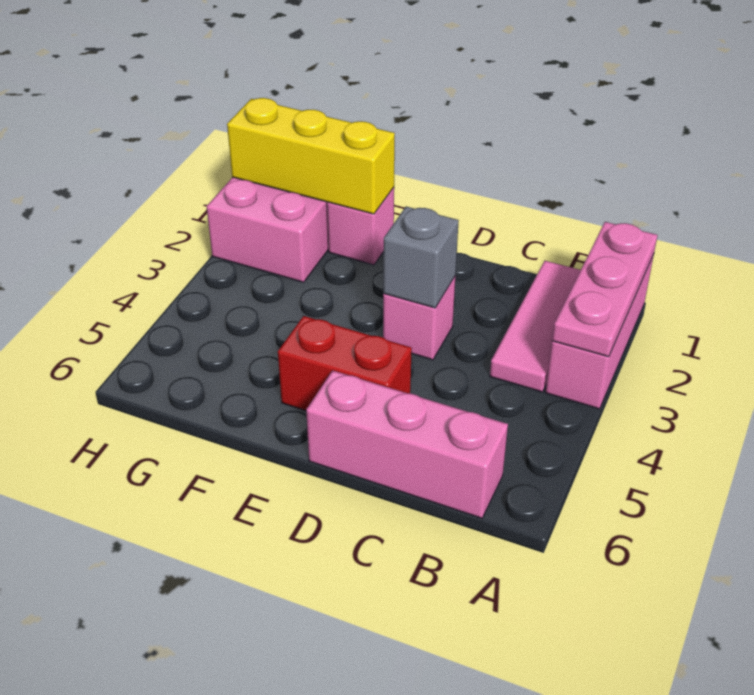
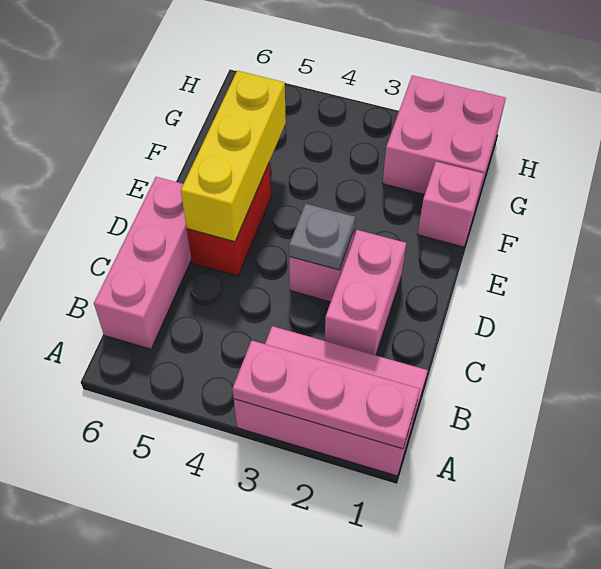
none -> pink 1x2 brick [325,230,406,355]
grey 1x1 brick [383,207,459,308] -> grey 1x1 plate [289,204,355,270]
yellow 1x3 brick [227,98,395,214] -> yellow 1x3 brick moved to [181,71,286,242]

